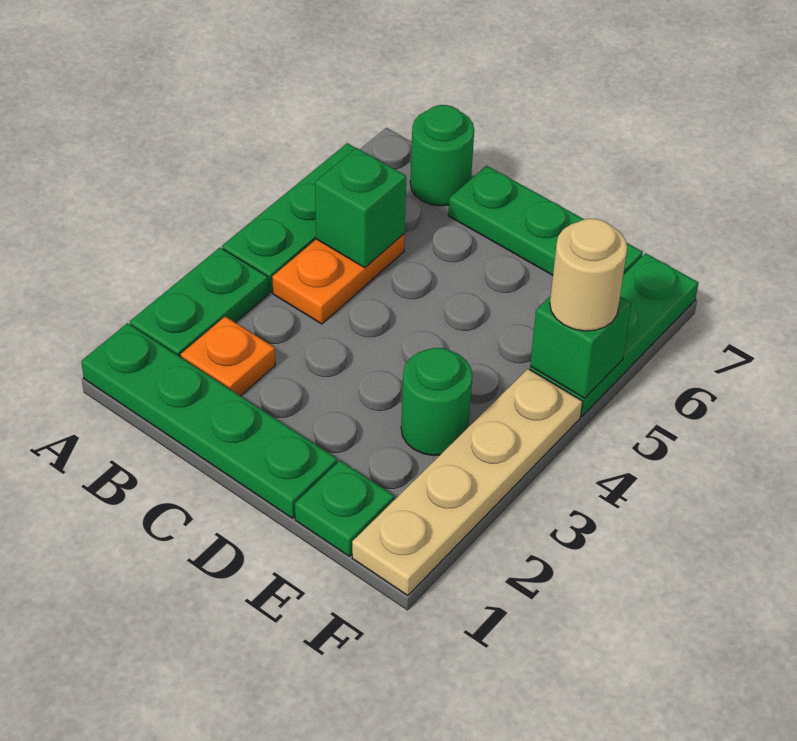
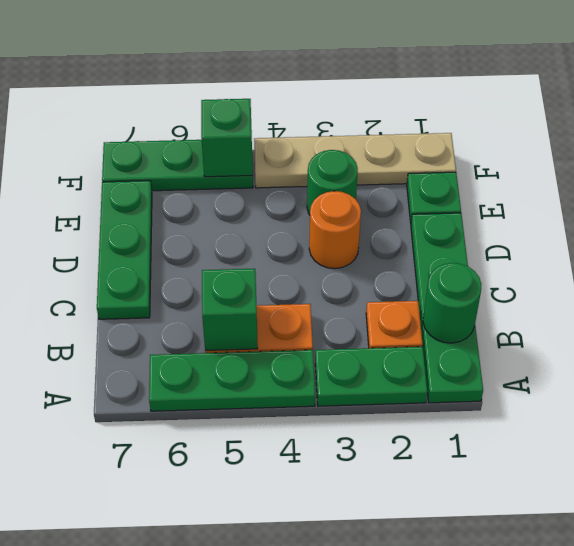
green 1x1 round brick [410,105,474,206] -> green 1x1 round brick moved to [423,263,482,343]
none -> orange 1x1 round brick [309,191,361,269]
tan 1x1 round brick [550,219,627,331] -> none

